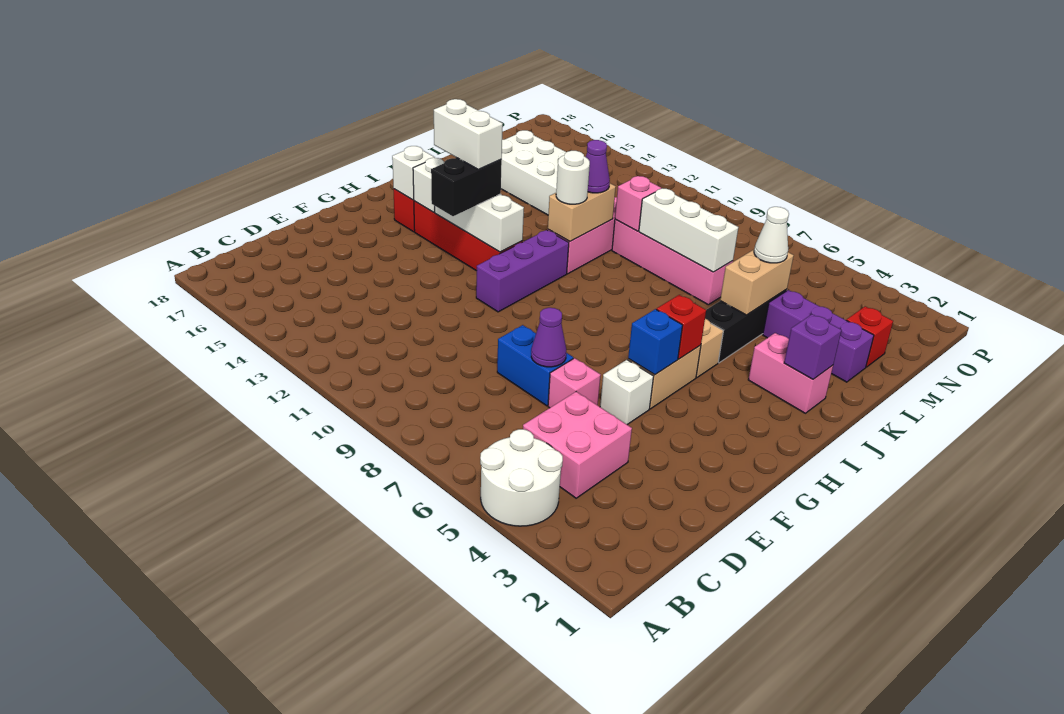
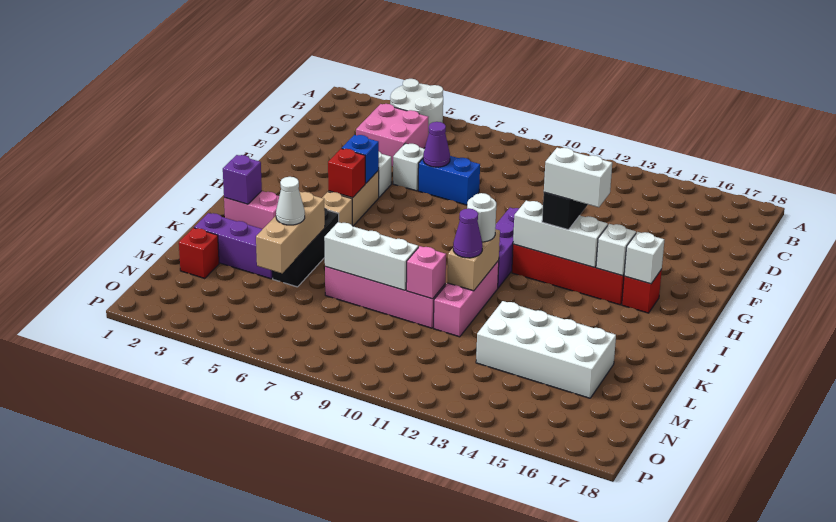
pink 1x1 brick [548,358,601,408] -> white 1x1 brick [393,143,425,191]
tan 1x2 brick [720,250,794,315] -> tan 1x3 brick [256,192,325,273]

